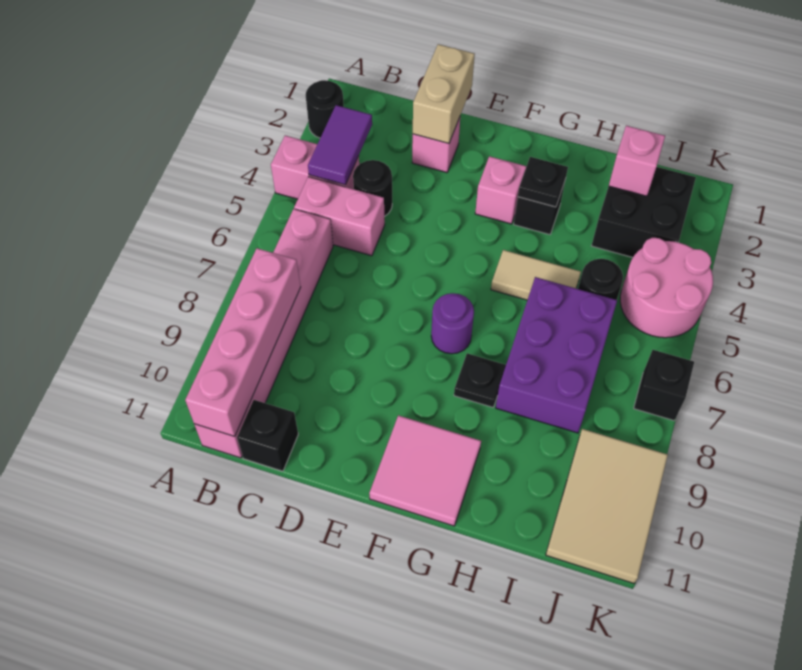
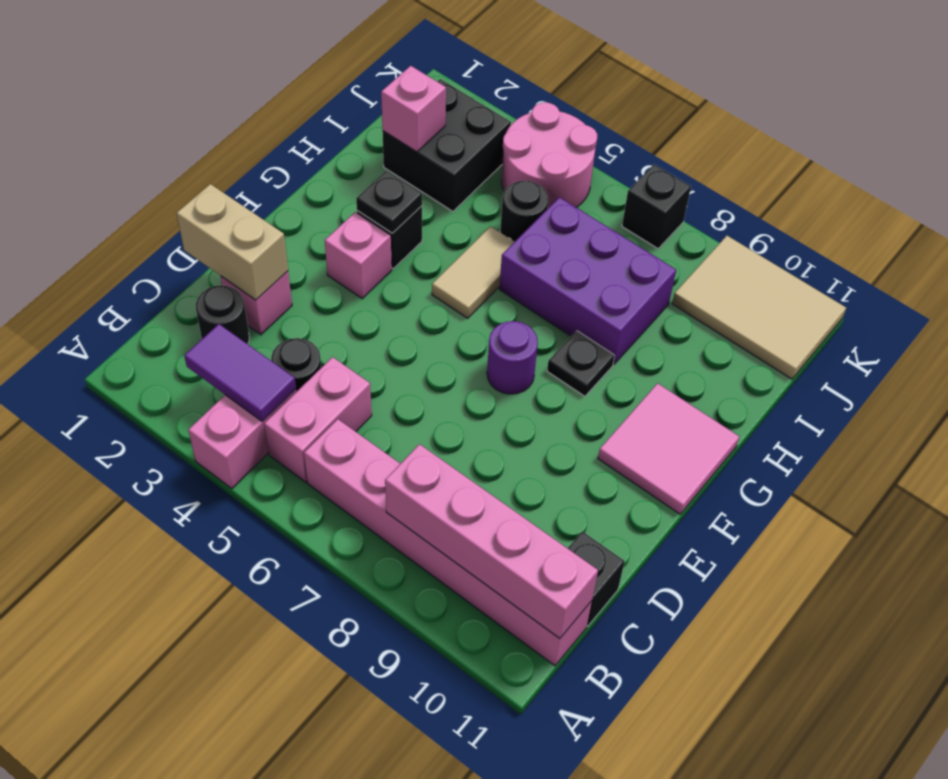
black 1x1 round brick [306,80,344,138] -> black 1x1 round brick moved to [196,285,249,344]

